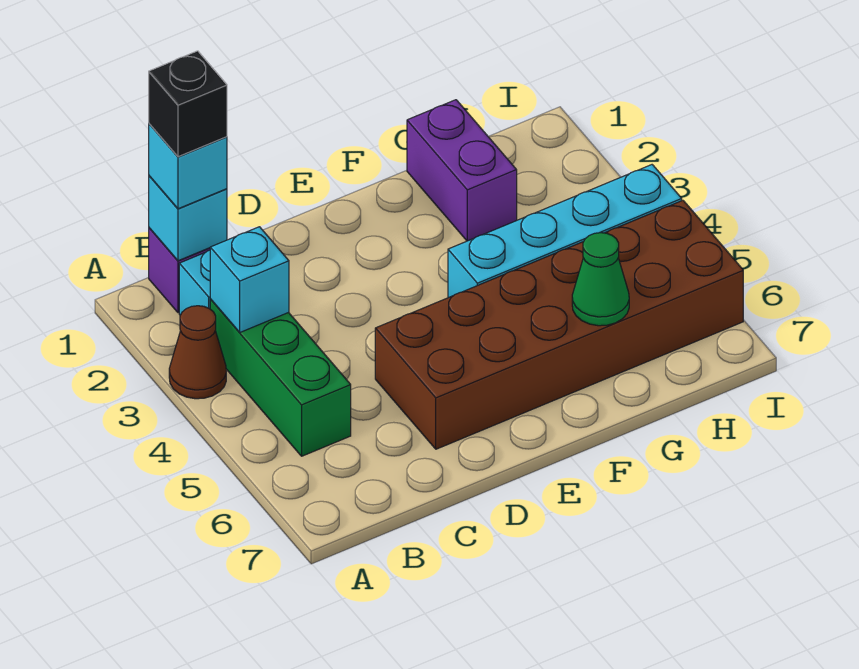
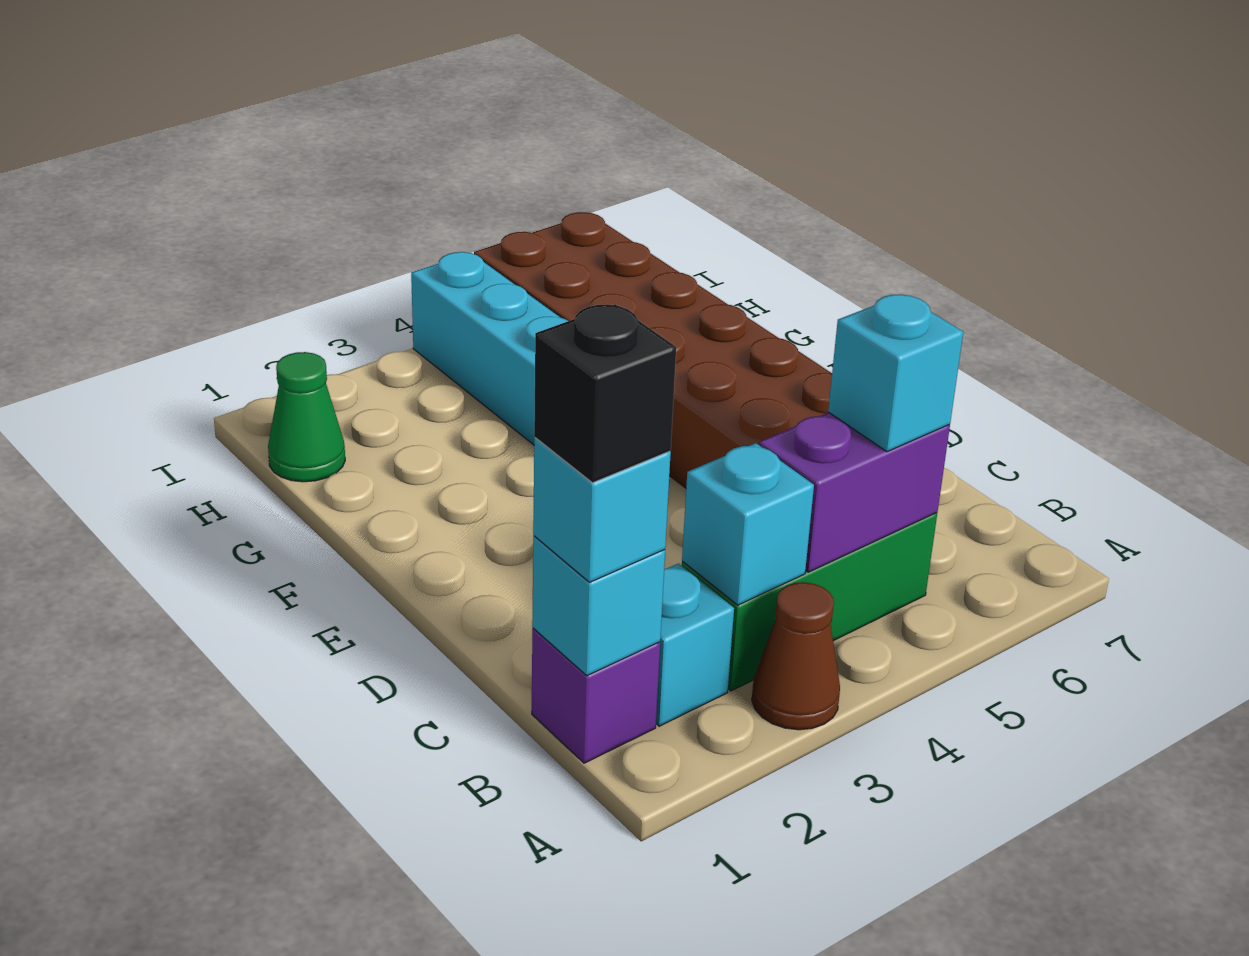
none -> cyan 1x1 brick [828,294,963,452]
purple 1x2 brick [407,100,517,241] -> purple 1x2 brick moved to [759,413,950,572]
green 1x1 cone [572,233,629,326] -> green 1x1 cone moved to [268,352,345,482]

